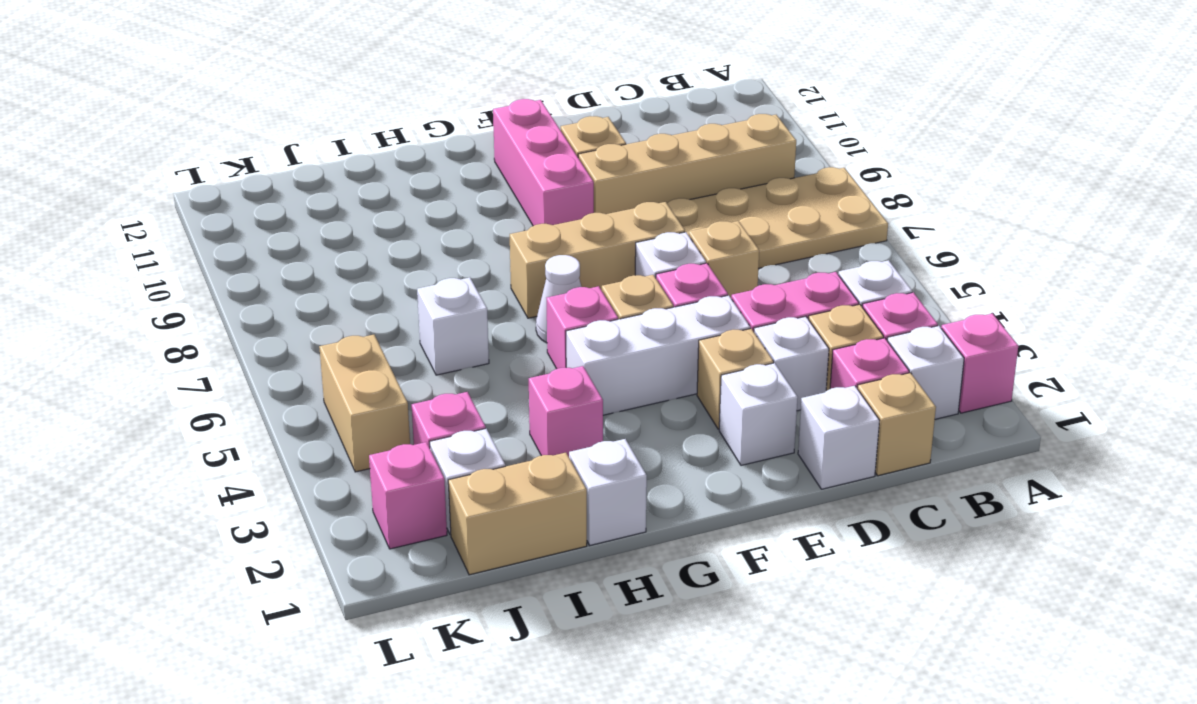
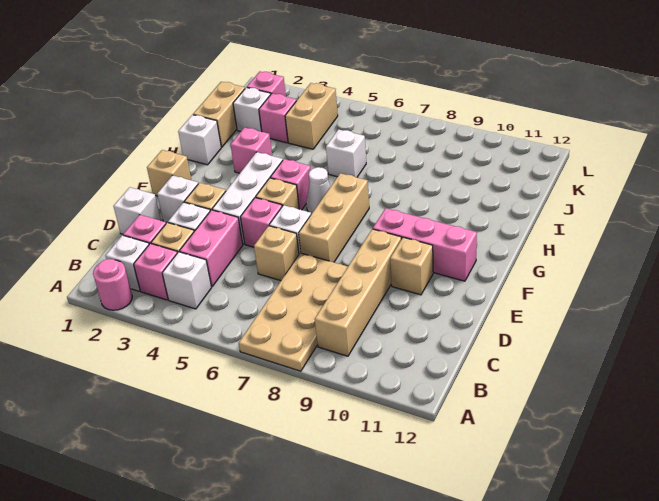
pink 1x1 brick [941,313,1018,413] -> pink 1x1 round brick [93,259,132,310]
tan 1x1 brick [857,373,936,476] -> tan 1x1 brick moved to [147,150,191,196]
tan 1x2 brick [319,335,410,472] -> tan 1x2 brick turned to [285,83,338,149]

